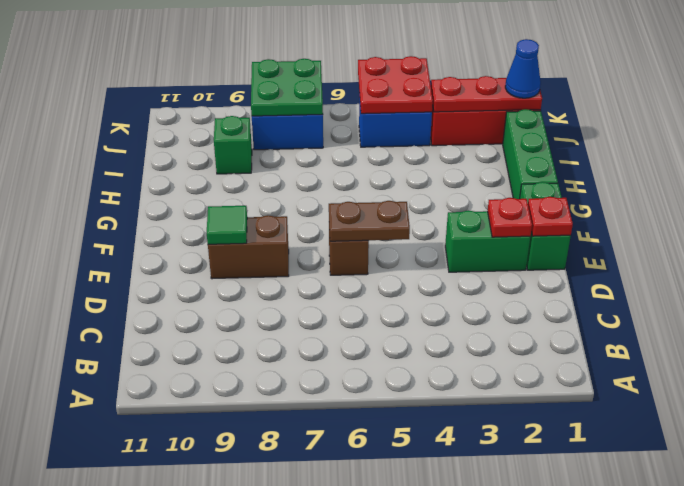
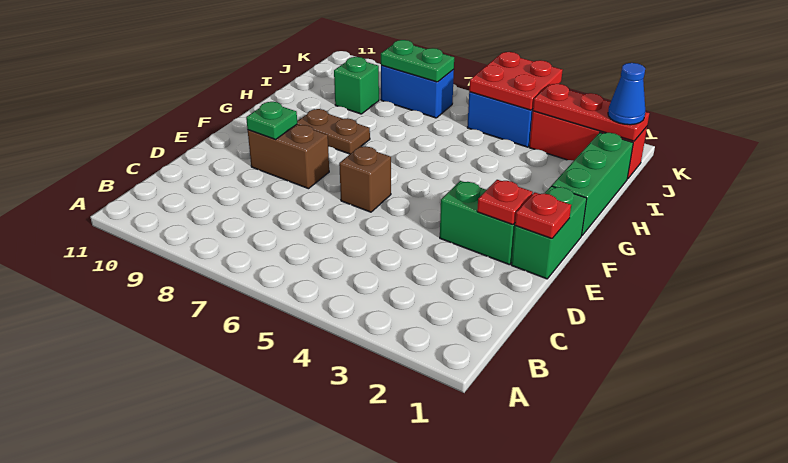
brown 1x2 plate [329,201,410,241] -> brown 1x2 plate moved to [297,109,370,154]
green 1x1 tile [207,206,247,244] -> green 1x1 plate [246,102,297,140]
green 2x2 plate [251,59,323,116] -> green 1x2 plate [381,40,454,82]

